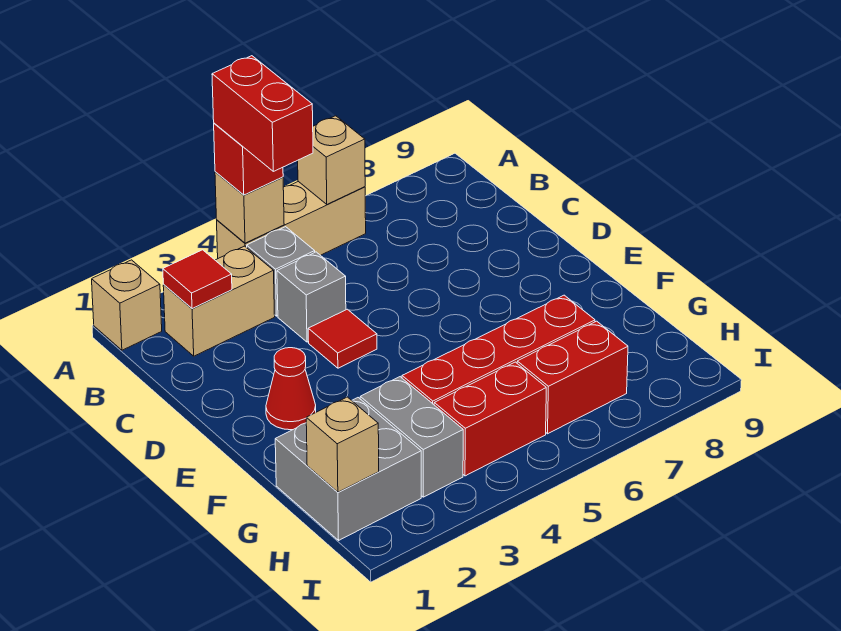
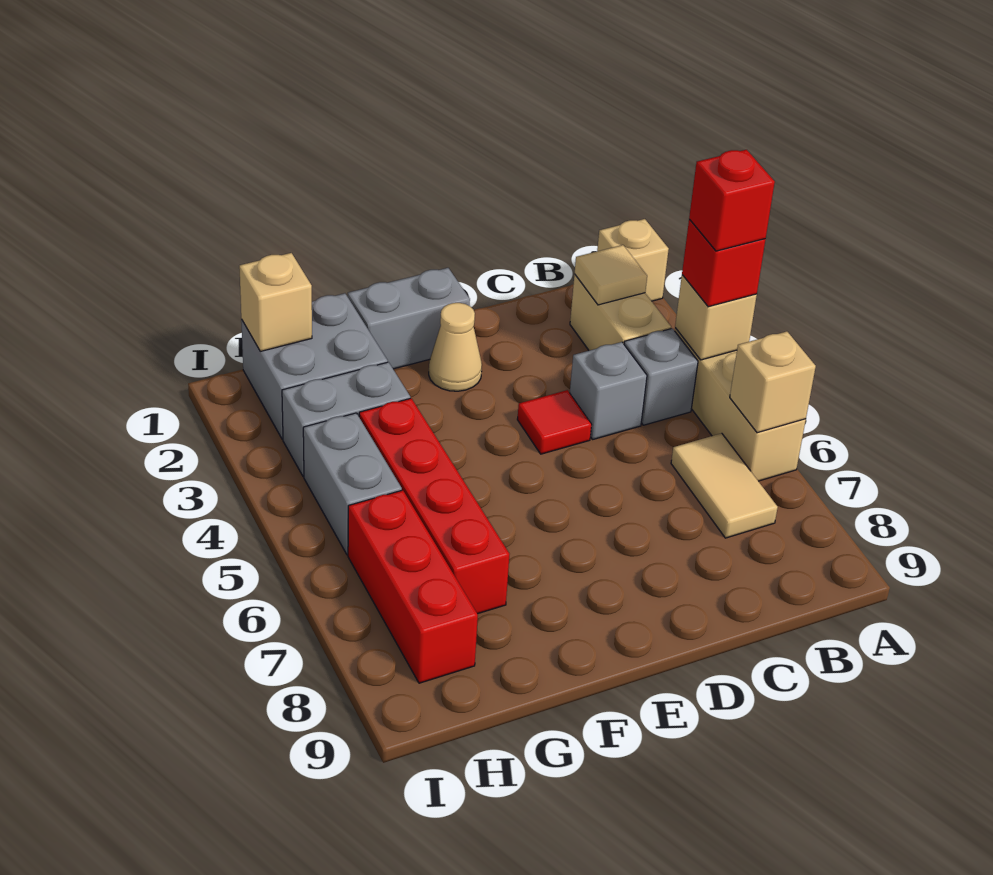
red 1x2 brick [212,56,313,171] -> red 1x1 brick [689,150,775,251]
red 1x1 tile [163,250,232,309] -> tan 1x1 tile [575,245,647,305]
none -> tan 1x2 tile [671,433,778,538]
none -> grey 1x2 brick [348,268,470,369]
red 1x1 cone [266,348,316,430] -> tan 1x1 cone [429,303,482,391]
red 1x2 brick [434,362,546,476] -> grey 1x2 brick [303,413,402,555]
red 1x2 brick [517,321,628,434] -> red 1x3 brick [348,490,478,683]

